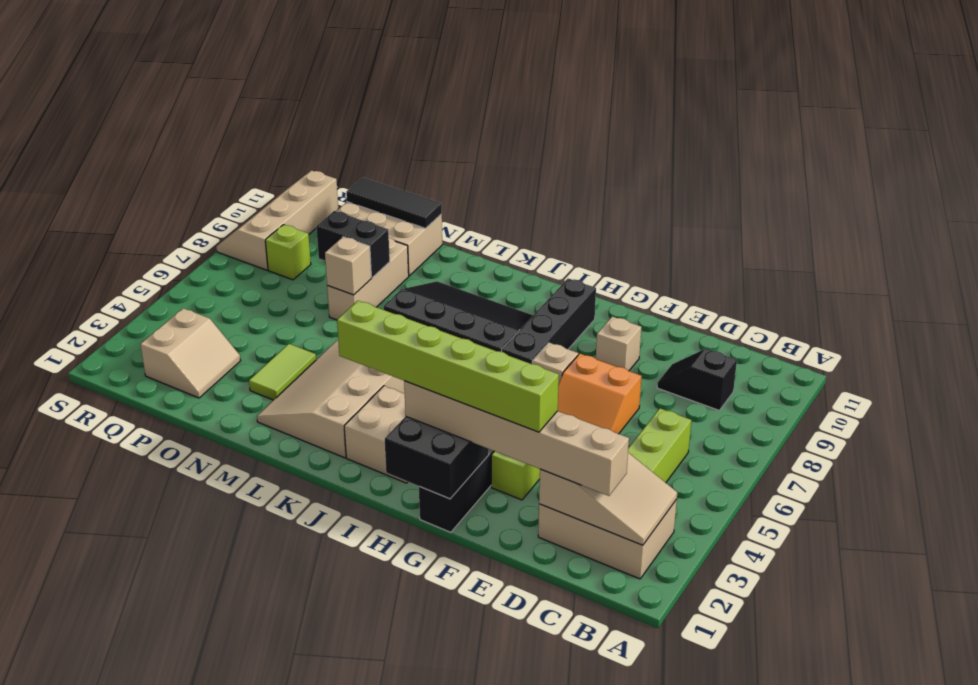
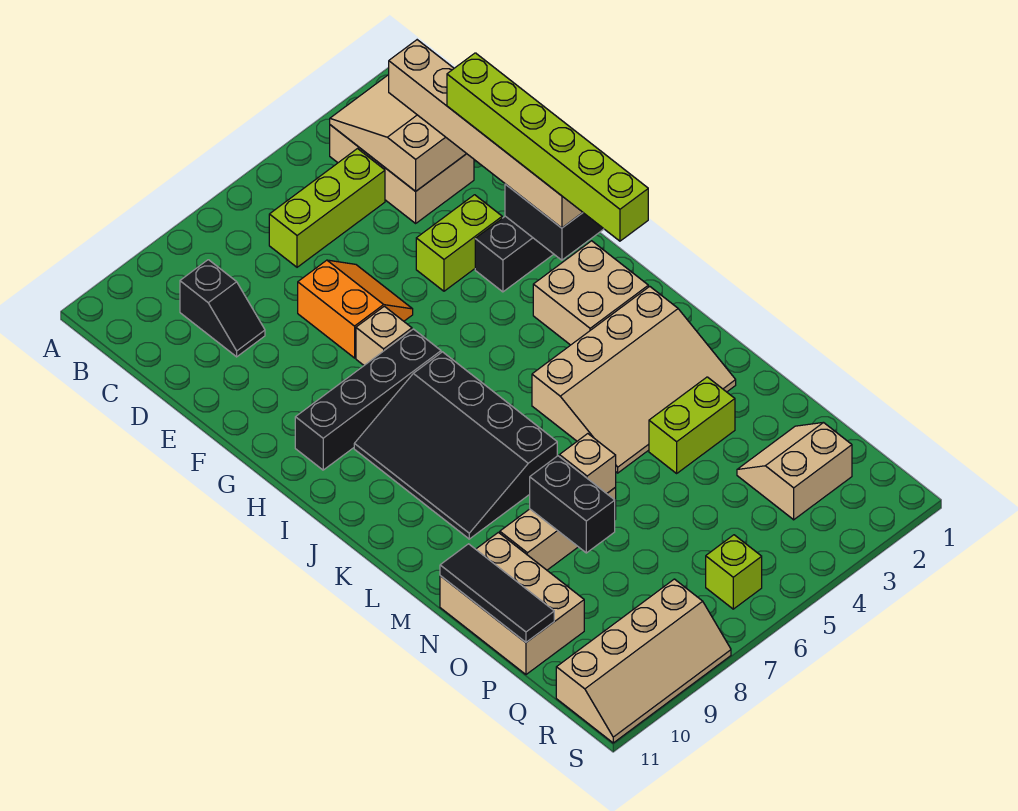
tan 1x1 brick [596,317,641,371] -> none
lime 1x2 tile [249,344,316,400] -> lime 1x2 brick [649,377,735,473]
lime 1x1 brick [265,225,311,280] -> lime 1x1 brick moved to [706,535,762,609]

